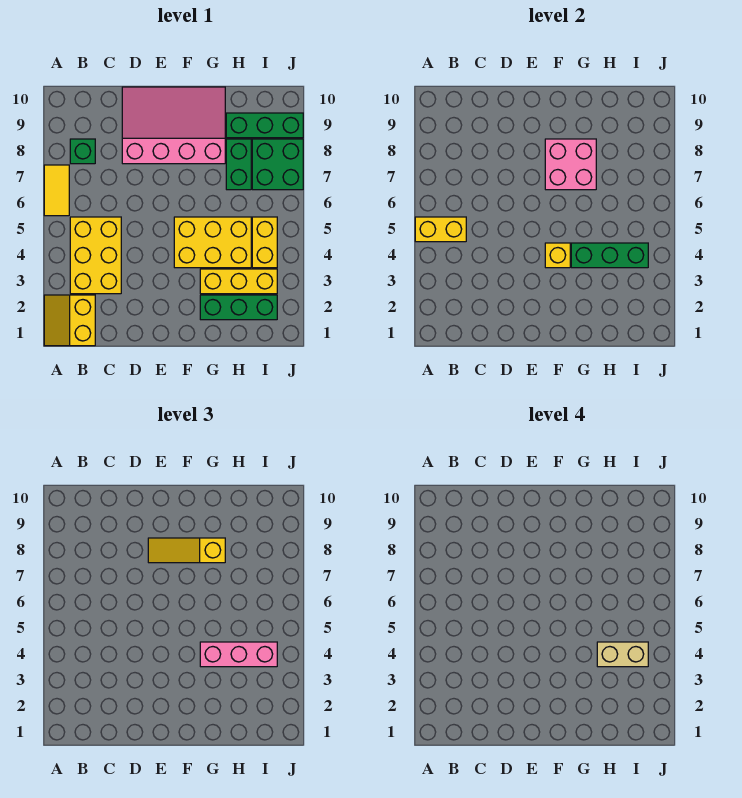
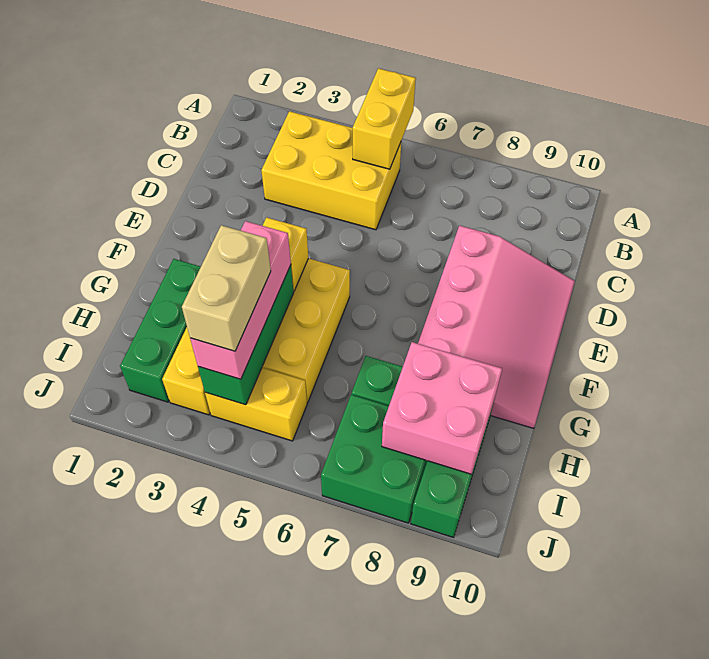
yellow 2x2 slope [44,295,95,346] -> none
yellow 1x2 tile [44,165,69,216] -> none
green 1x1 brick [70,139,95,164] -> none
yellow 1x3 slope [148,538,225,563] -> none
pink 2x2 brick [545,139,596,190] -> pink 2x2 brick moved to [382,342,502,474]

